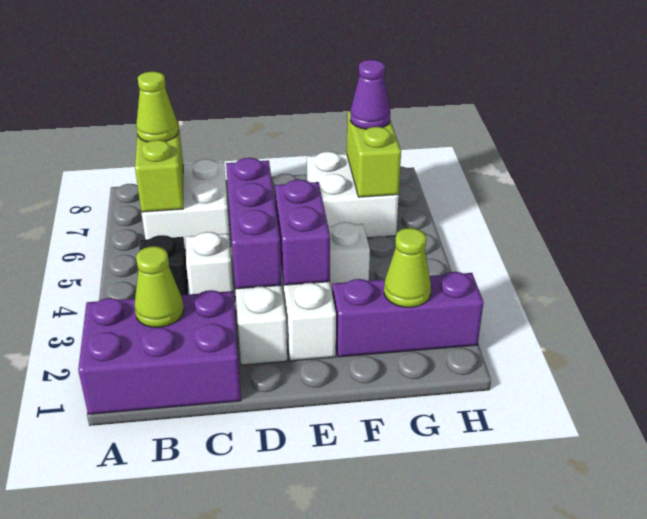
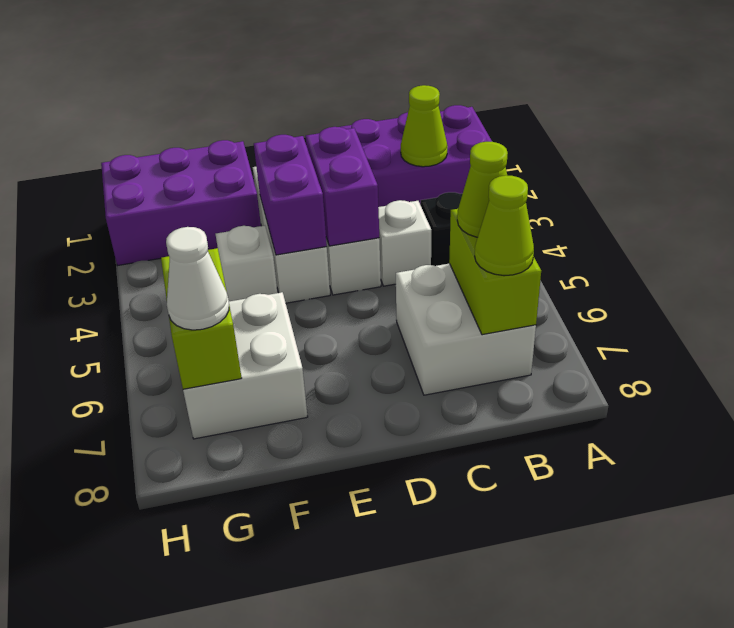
purple 1x3 brick [226,158,282,289] -> purple 1x2 brick [306,127,379,246]
purple 1x3 brick [332,272,484,357] -> purple 2x3 brick [101,140,261,266]
lime 1x1 cone [384,228,431,307] -> lime 1x1 cone moved to [457,142,508,237]
purple 1x1 cone [350,60,390,129] -> white 1x1 cone [166,227,229,330]

